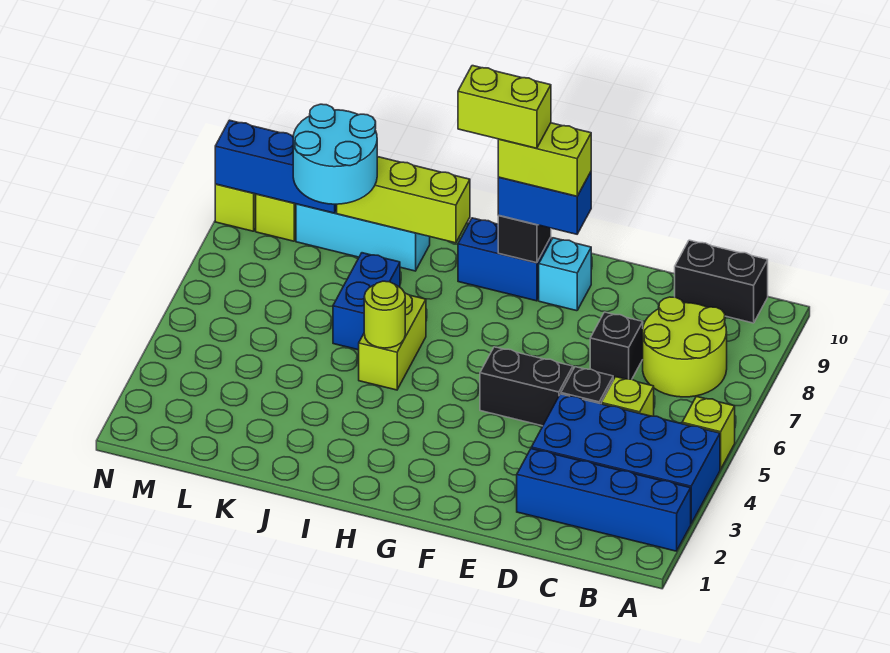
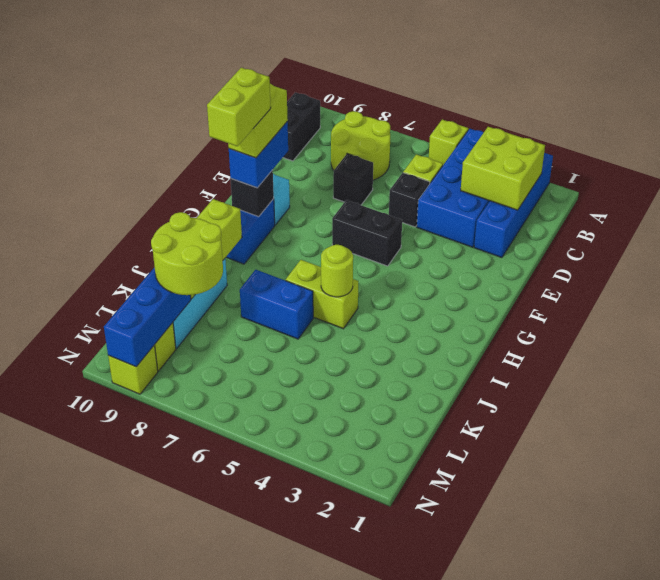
none -> lime 2x2 brick [461,127,545,210]
black 1x2 brick [480,347,573,426] -> black 1x2 brick turned to [332,200,402,266]
cyan 2x2 round brick [293,104,377,204] -> lime 2x2 round brick [151,212,223,295]

